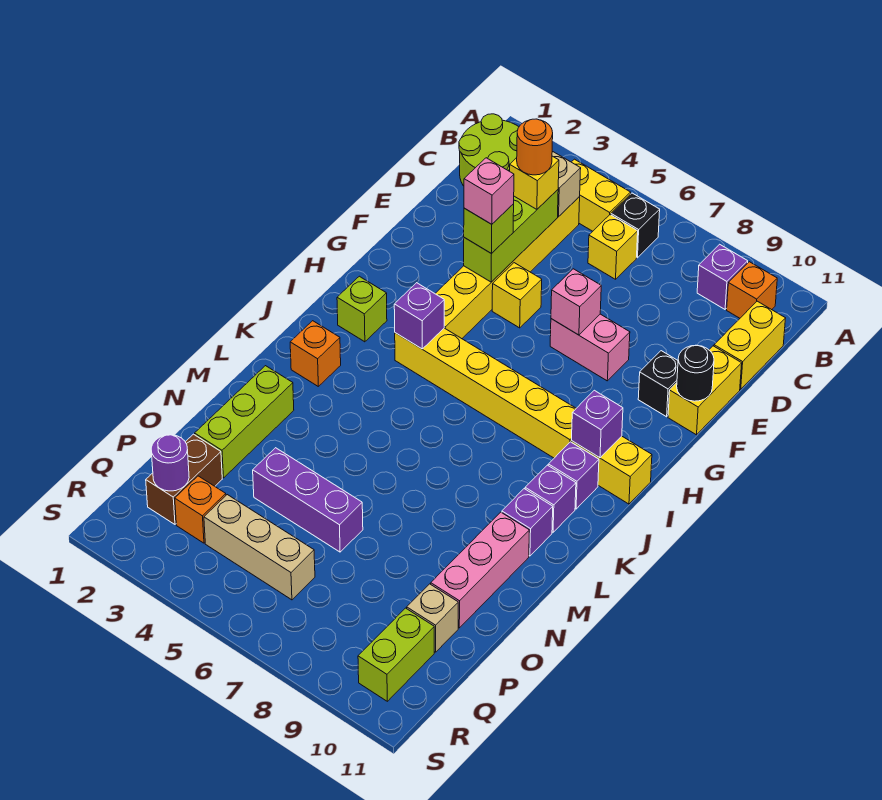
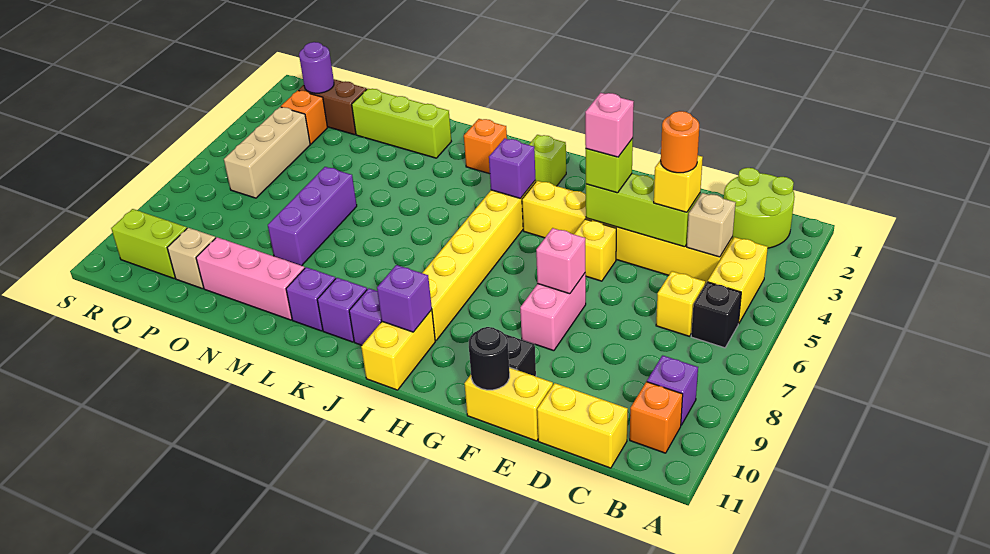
purple 1x3 brick [253,448,363,552] -> purple 1x3 brick moved to [268,167,357,266]

